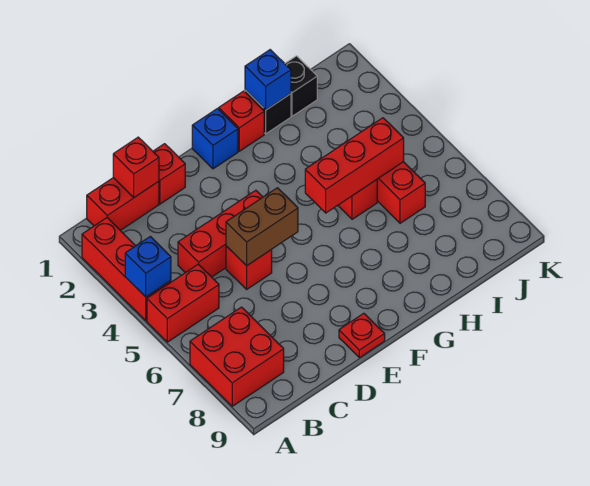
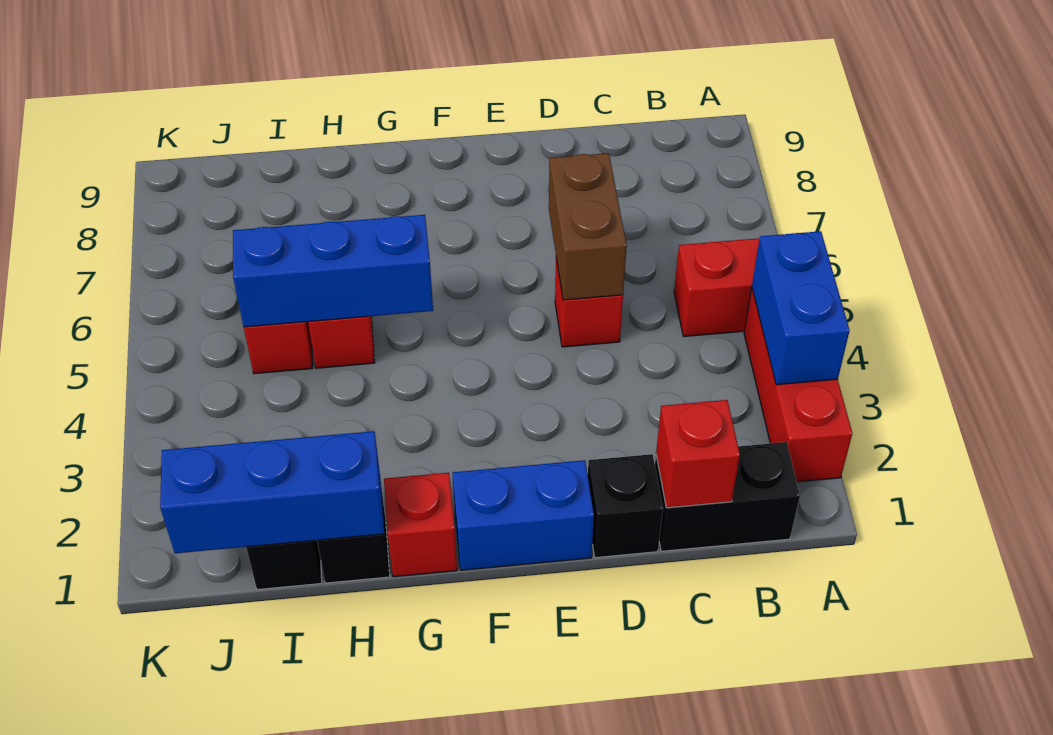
blue 1x1 brick [125,236,171,297] -> blue 1x2 brick [752,231,850,385]
red 2x2 brick [190,307,284,406] -> none
red 1x2 brick [87,178,159,231] -> black 1x2 brick [655,442,800,551]
red 1x3 brick [178,190,263,277] -> none
red 1x1 brick [153,144,185,204] -> black 1x1 brick [588,454,663,558]
brown 1x2 brick [226,188,298,266] -> brown 1x2 brick turned to [549,153,627,300]
red 1x1 plate [339,313,385,358] -> none
blue 1x1 brick [192,109,238,169] -> blue 1x2 brick [453,460,594,570]
red 1x3 brick [305,118,404,213] -> blue 1x3 brick [233,215,433,327]
blue 1x1 brick [245,50,291,110] -> blue 1x3 brick [160,431,384,553]

